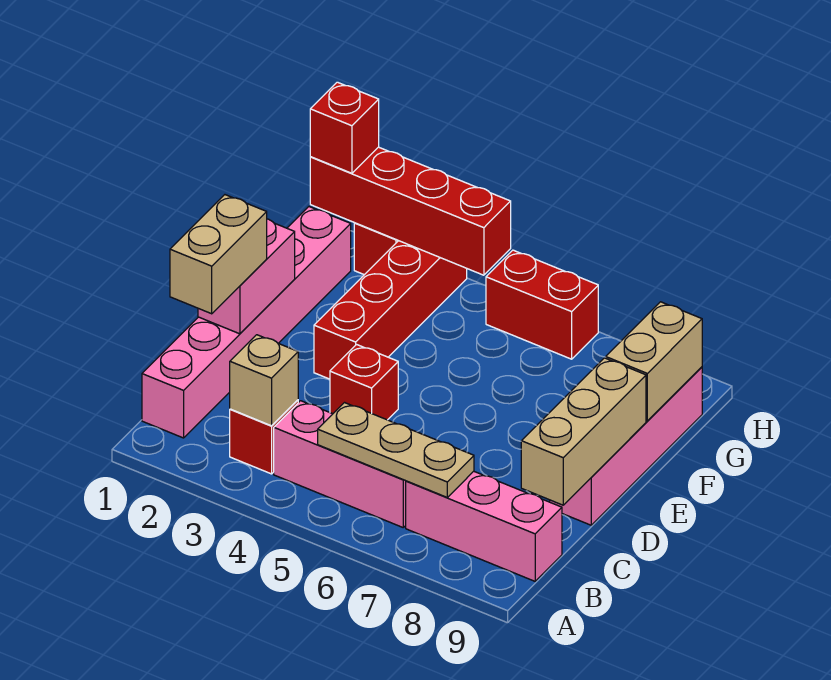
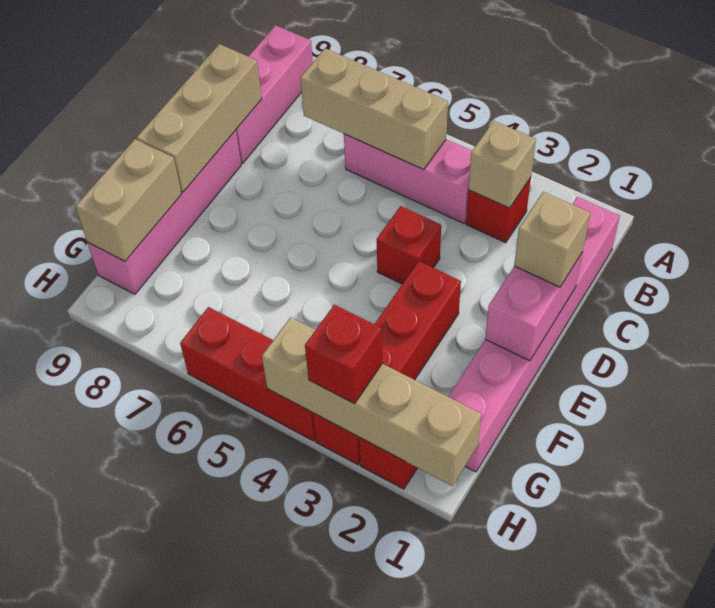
tan 1x3 plate [318,403,474,497] -> tan 1x3 brick [300,49,448,170]
pink 1x3 brick [406,471,562,581] -> pink 1x3 brick turned to [236,25,313,164]
tan 1x2 brick [170,195,267,314] -> tan 1x1 brick [514,192,590,287]
red 1x4 brick [310,147,511,275] -> tan 1x4 brick [262,317,481,486]
red 1x1 brick [310,82,379,173] -> red 1x1 brick moved to [305,305,382,404]
red 1x2 brick [486,250,598,359] -> red 1x3 brick [180,307,315,441]

